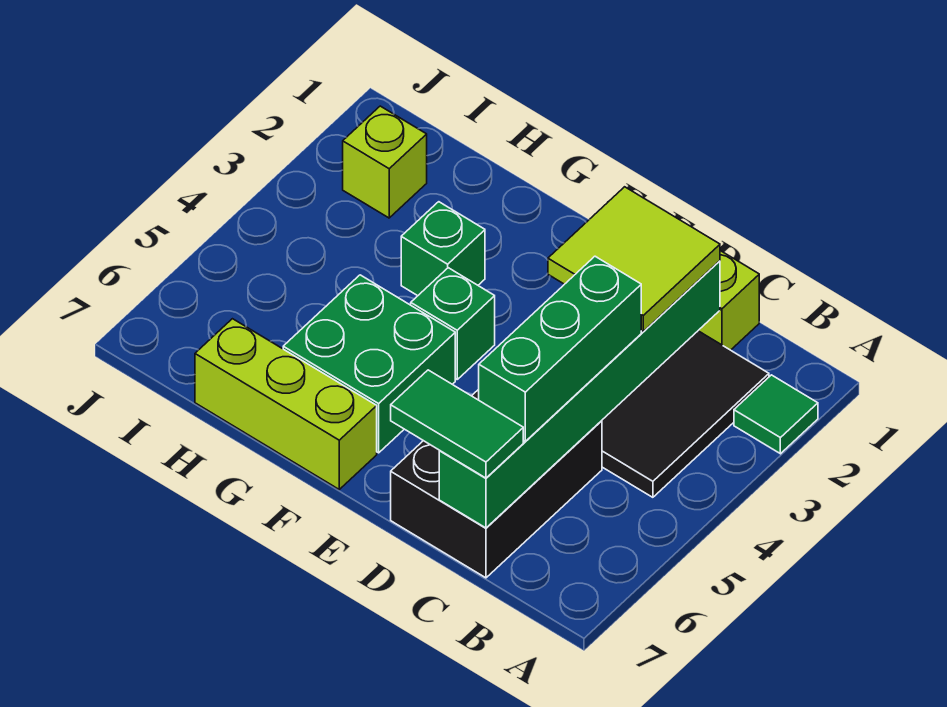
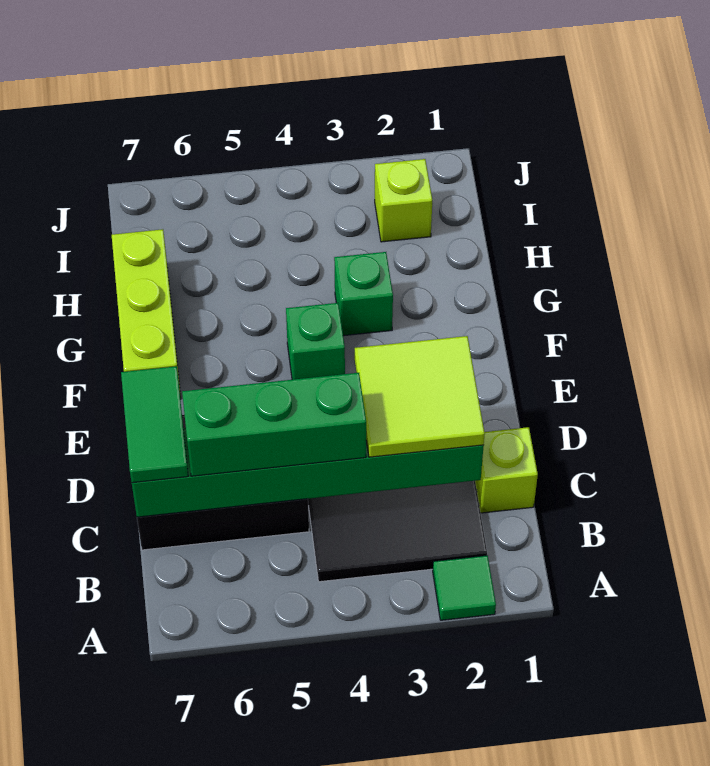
green 2x2 brick [283,275,455,453] -> none

